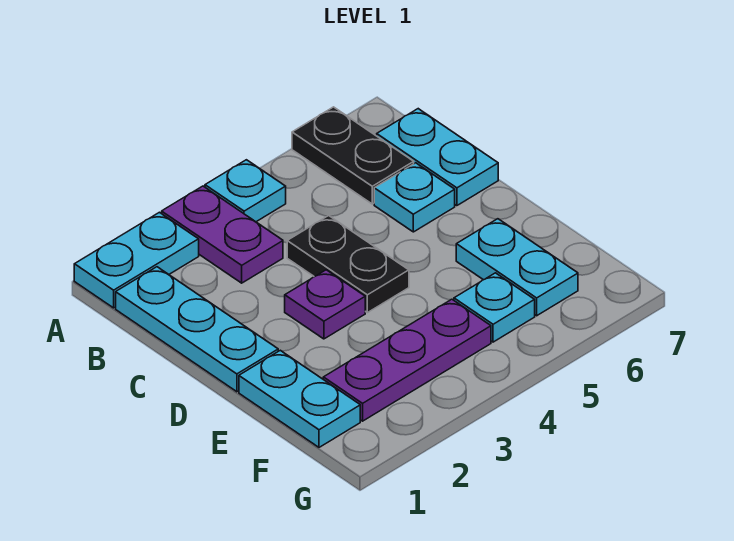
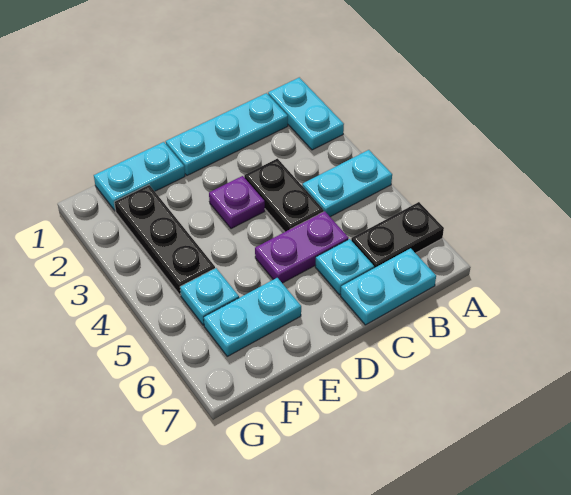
purple 1x2 plate [162,186,283,283] -> purple 1x2 plate moved to [255,211,348,283]
cyan 1x1 plate [205,160,286,222] -> cyan 1x2 plate [302,150,392,217]
black 1x2 plate [287,216,409,313] -> black 1x2 plate turned to [244,159,324,232]
purple 1x3 plate [323,299,491,421] -> black 1x3 plate [114,185,215,295]

